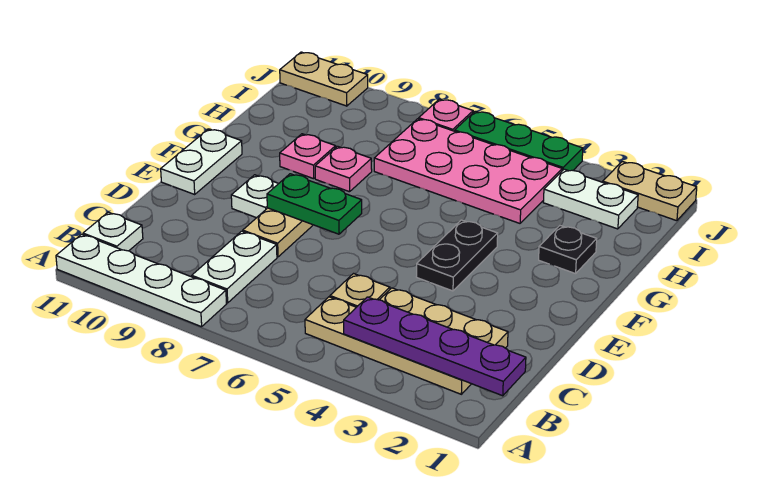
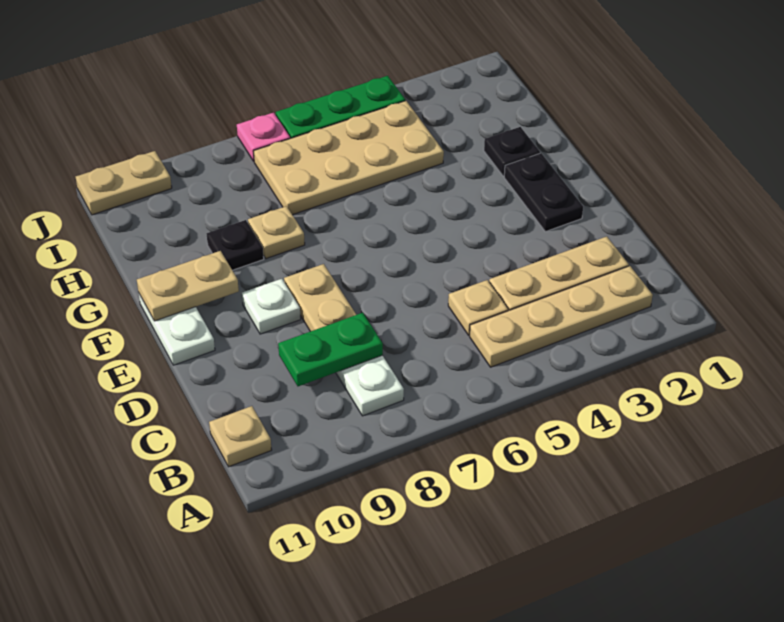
white 1x4 plate [56,234,226,327] -> none
purple 1x4 plate [344,297,526,396] -> none
white 1x1 plate [83,212,143,251] -> tan 1x1 plate [209,406,272,467]
black 1x2 plate [416,220,498,291] -> black 1x2 plate moved to [504,153,583,232]
green 1x2 plate [267,174,362,234] -> green 1x2 plate moved to [278,313,383,386]
pink 1x1 plate [315,146,372,192] -> tan 1x1 plate [248,206,305,259]
pink 1x1 plate [280,134,336,179] -> black 1x1 plate [207,220,264,270]
pink 2x4 plate [374,119,562,223] -> tan 2x4 plate [254,101,444,215]
white 1x2 plate [543,169,638,229] -> none
tan 1x2 plate [603,161,697,221] -> tan 1x2 plate moved to [137,251,239,321]

